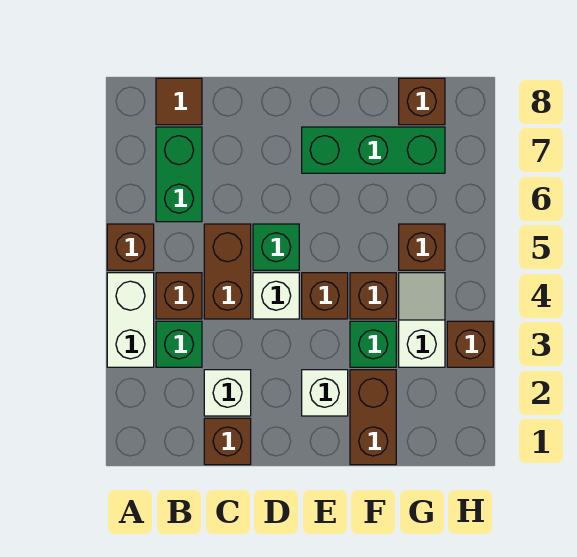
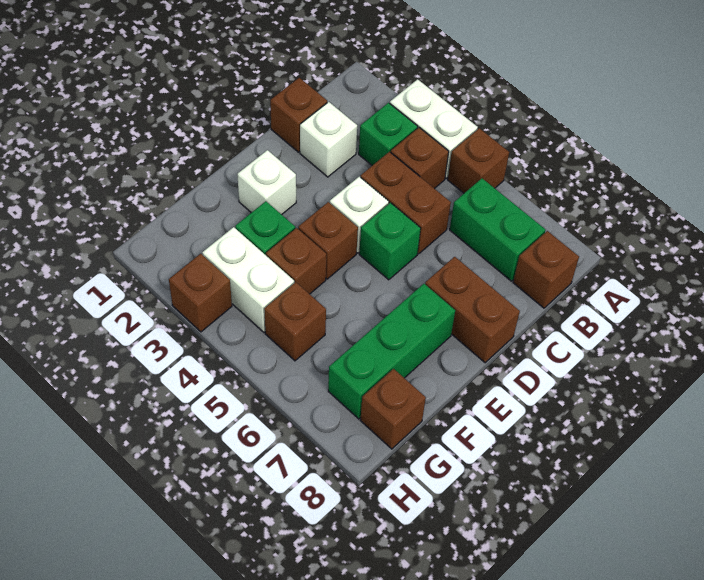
brown 1x1 tile [156,78,202,125] -> brown 1x1 brick [513,231,579,308]
brown 1x2 brick [350,370,396,465] -> brown 1x2 brick moved to [425,257,520,363]
white 1x2 slope [399,273,445,367] -> white 1x2 brick [202,227,294,332]

